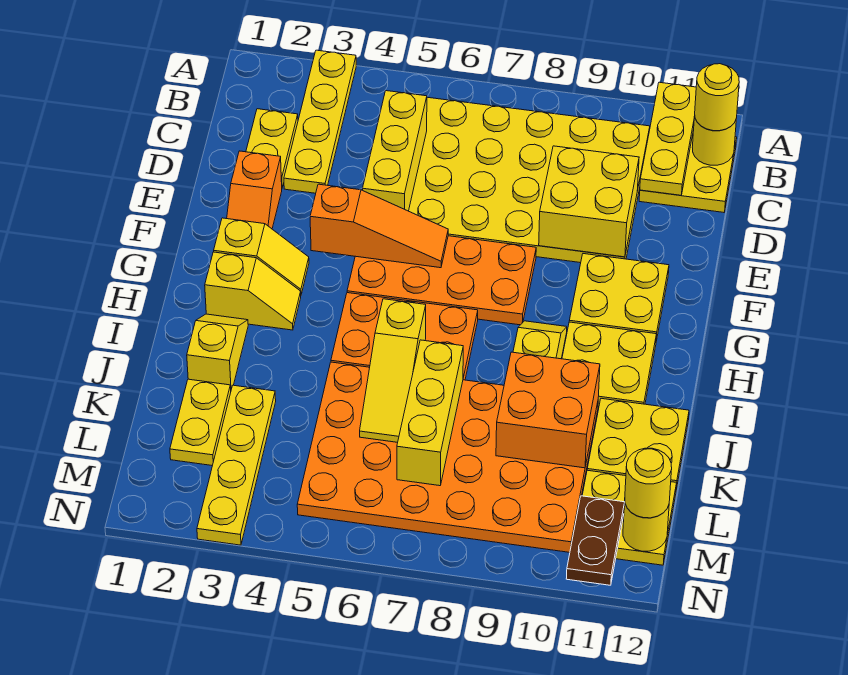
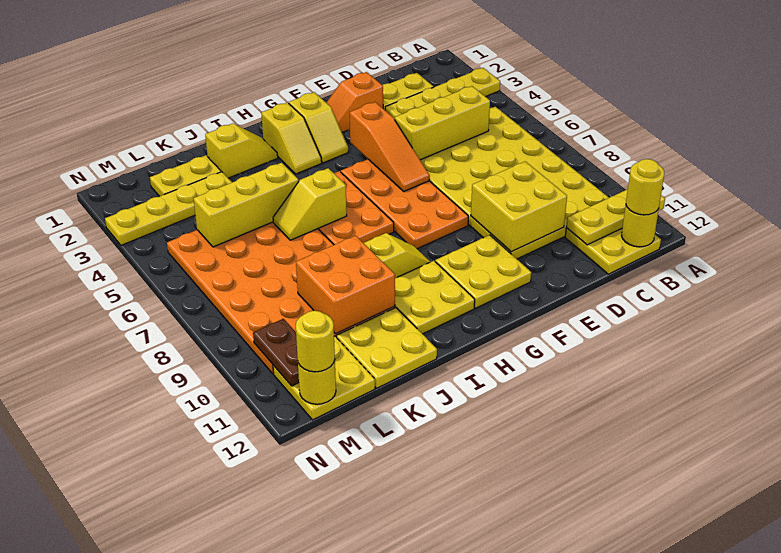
yellow 1x3 slope [360,299,426,442] -> yellow 1x2 slope [273,168,347,240]
yellow 1x3 brick [397,340,463,486] -> yellow 1x3 brick moved to [194,163,299,247]
brown 1x2 plate [566,496,625,585] -> brown 1x2 plate turned to [253,319,299,386]

